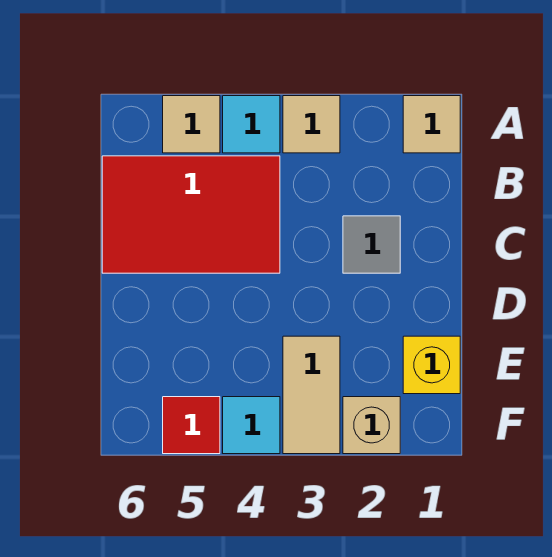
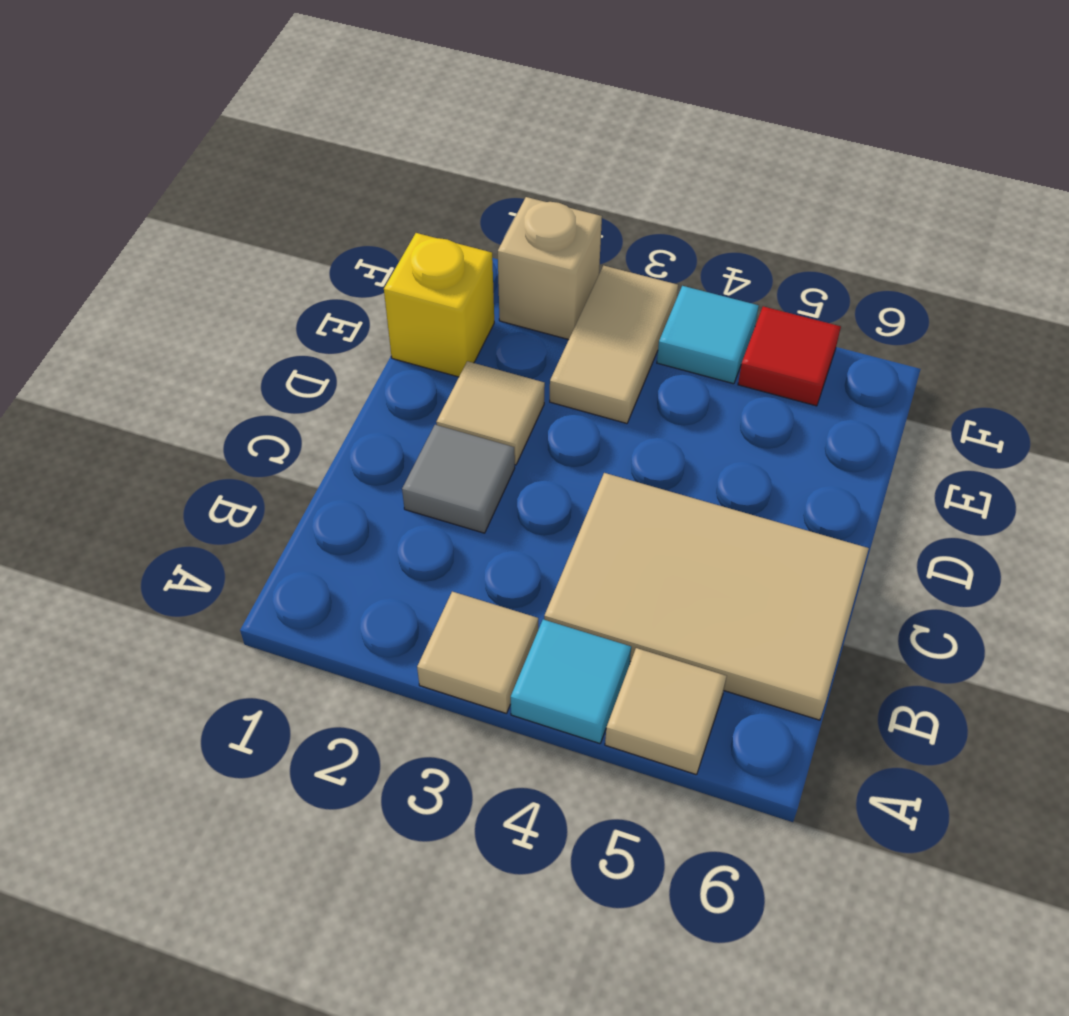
tan 1x1 tile [403,96,460,153] -> tan 1x1 tile moved to [436,361,545,465]
red 2x3 tile [102,156,280,273] -> tan 2x3 tile [544,473,869,720]

